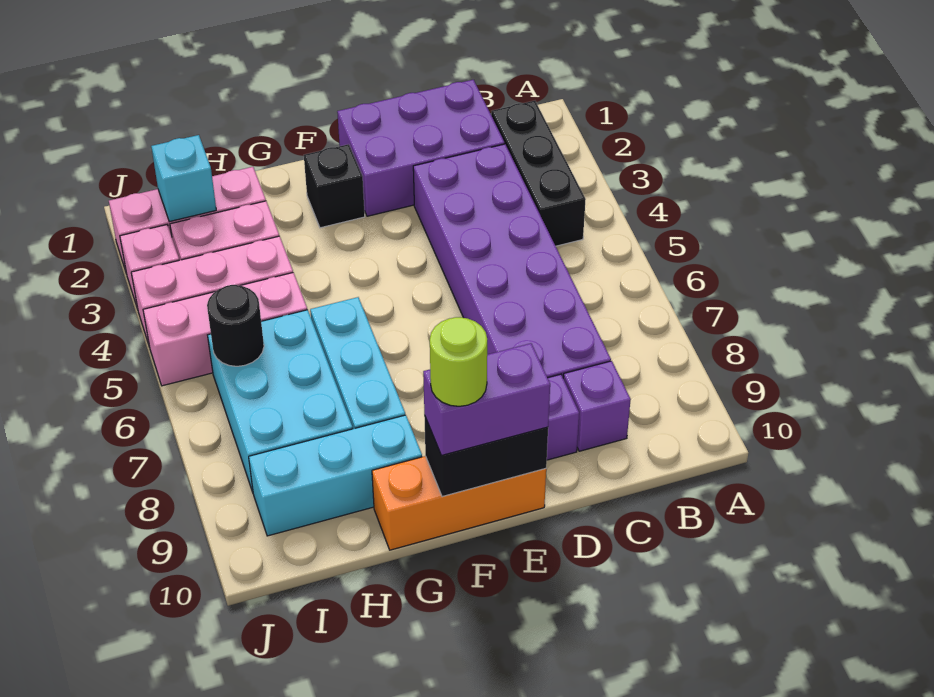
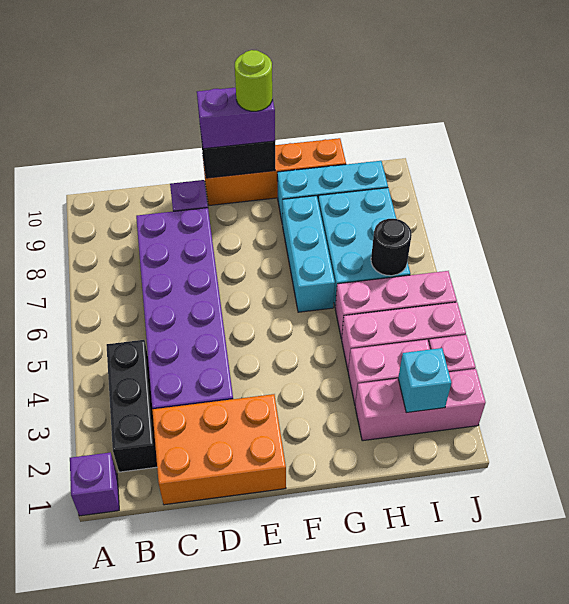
purple 2x3 brick [337,80,505,216] -> orange 2x3 brick [152,394,286,505]
purple 1x1 brick [563,361,631,451] -> purple 1x1 brick moved to [70,453,119,516]
orange 1x3 brick [372,456,546,550] -> orange 1x4 brick [203,138,346,205]
black 1x1 brick [304,144,365,228] -> none

